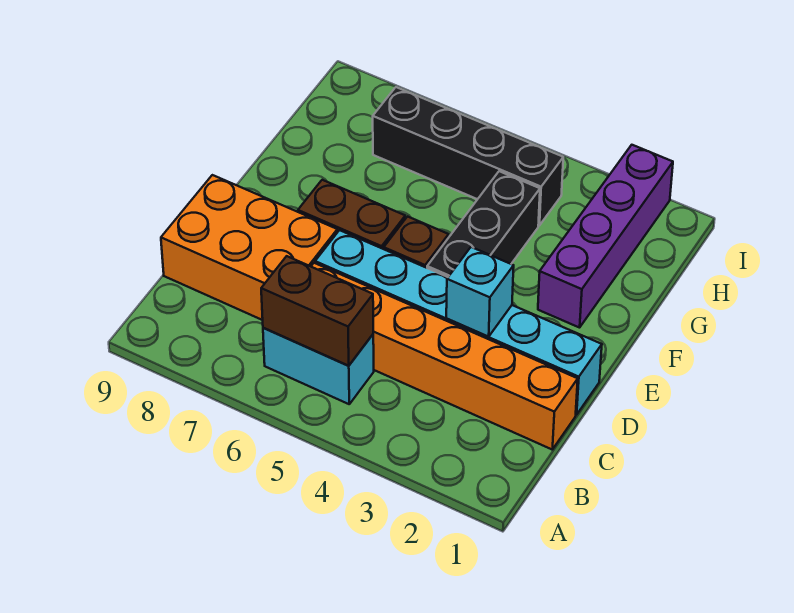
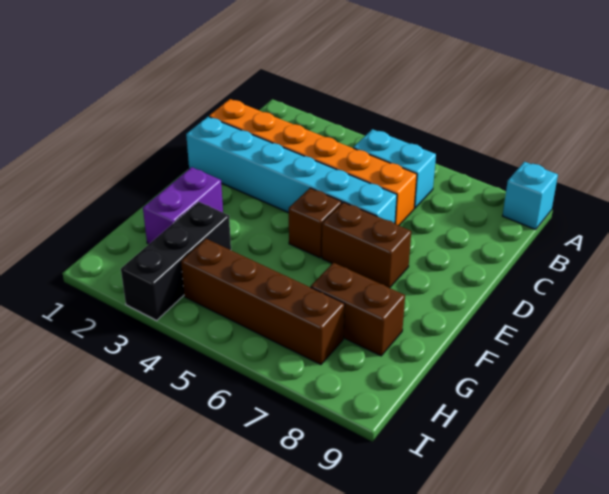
brown 1x2 brick [261,256,373,366] -> brown 1x2 brick moved to [311,263,405,356]
orange 2x3 brick [161,175,337,320] -> none
cyan 1x1 brick [446,247,514,337] -> cyan 1x1 brick moved to [503,162,558,229]
black 1x3 brick [427,171,540,277] -> black 1x3 brick moved to [121,202,231,320]
purple 1x4 brick [538,145,673,328] -> purple 1x2 brick [143,167,223,244]
black 1x4 brick [373,87,563,225] -> brown 1x4 brick [181,239,345,365]

